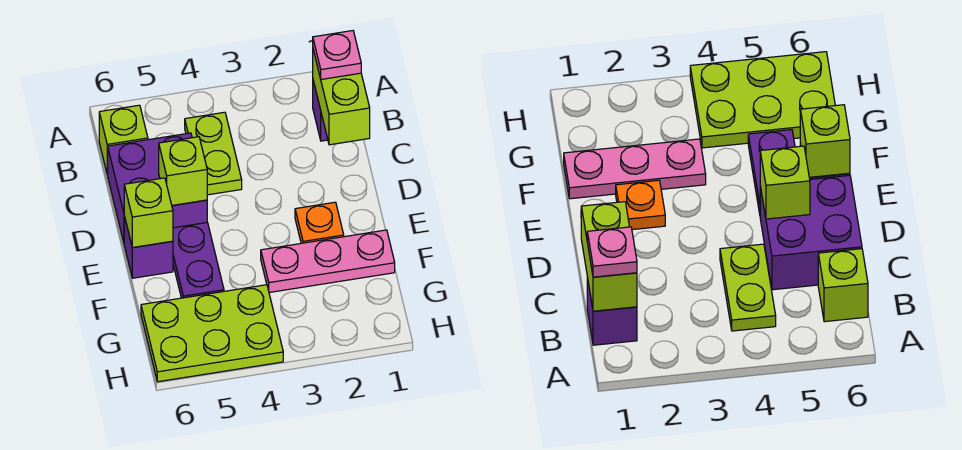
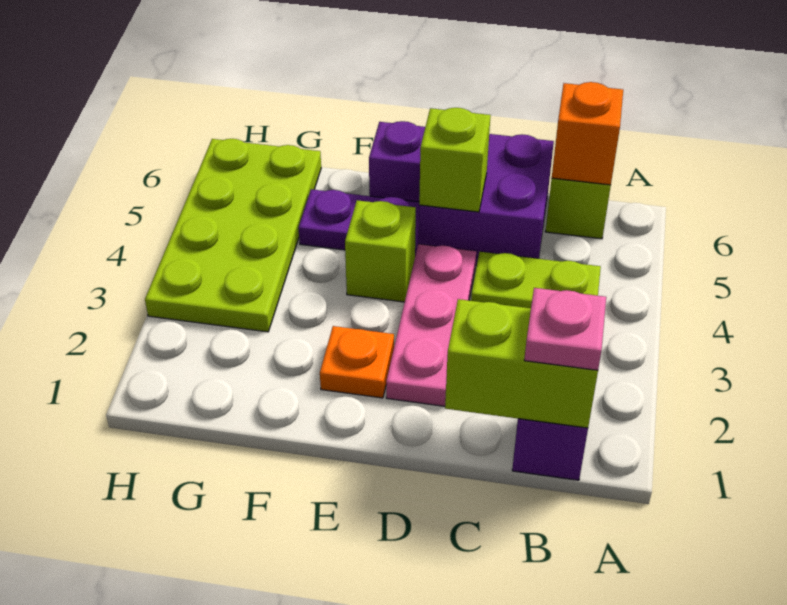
none -> orange 1x1 brick [552,82,623,185]
lime 1x1 brick [124,178,173,248] -> lime 1x1 brick moved to [345,200,416,302]
pink 1x3 plate [261,230,395,293] -> pink 1x3 plate moved to [386,244,476,406]
lime 2x3 plate [141,285,283,382] -> lime 2x4 plate [145,139,321,332]

